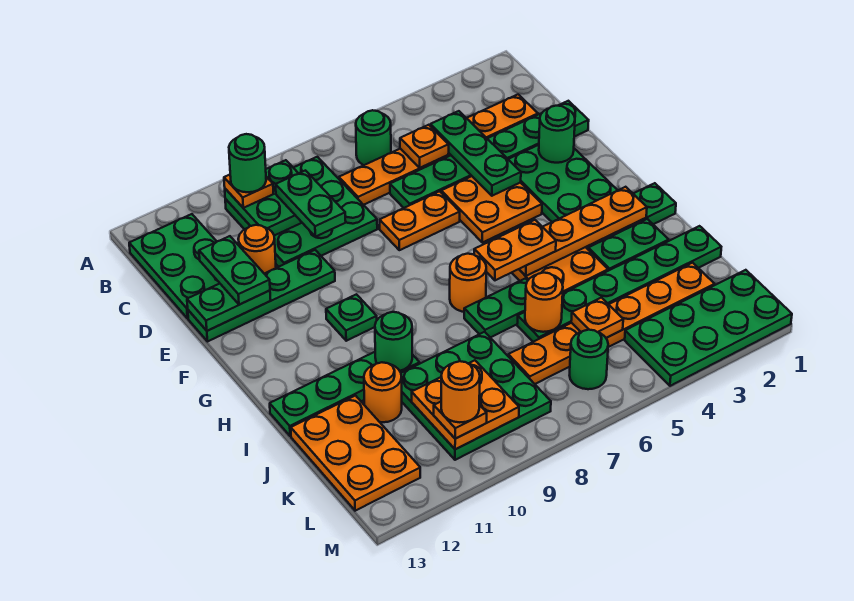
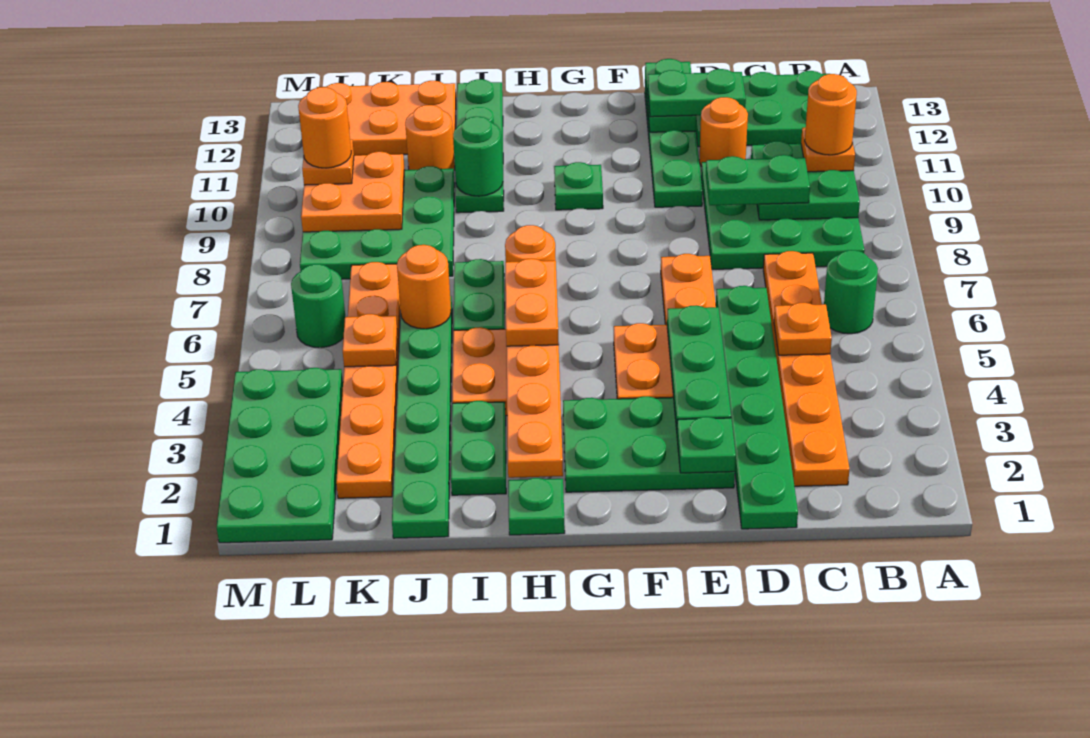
green 1x1 round brick [229,134,266,192] -> orange 1x1 round brick [805,74,857,155]
green 1x3 plate [430,111,521,196] -> green 1x3 plate turned to [667,305,731,430]
green 1x1 round brick [539,106,575,163] -> green 1x1 plate [677,417,736,473]

